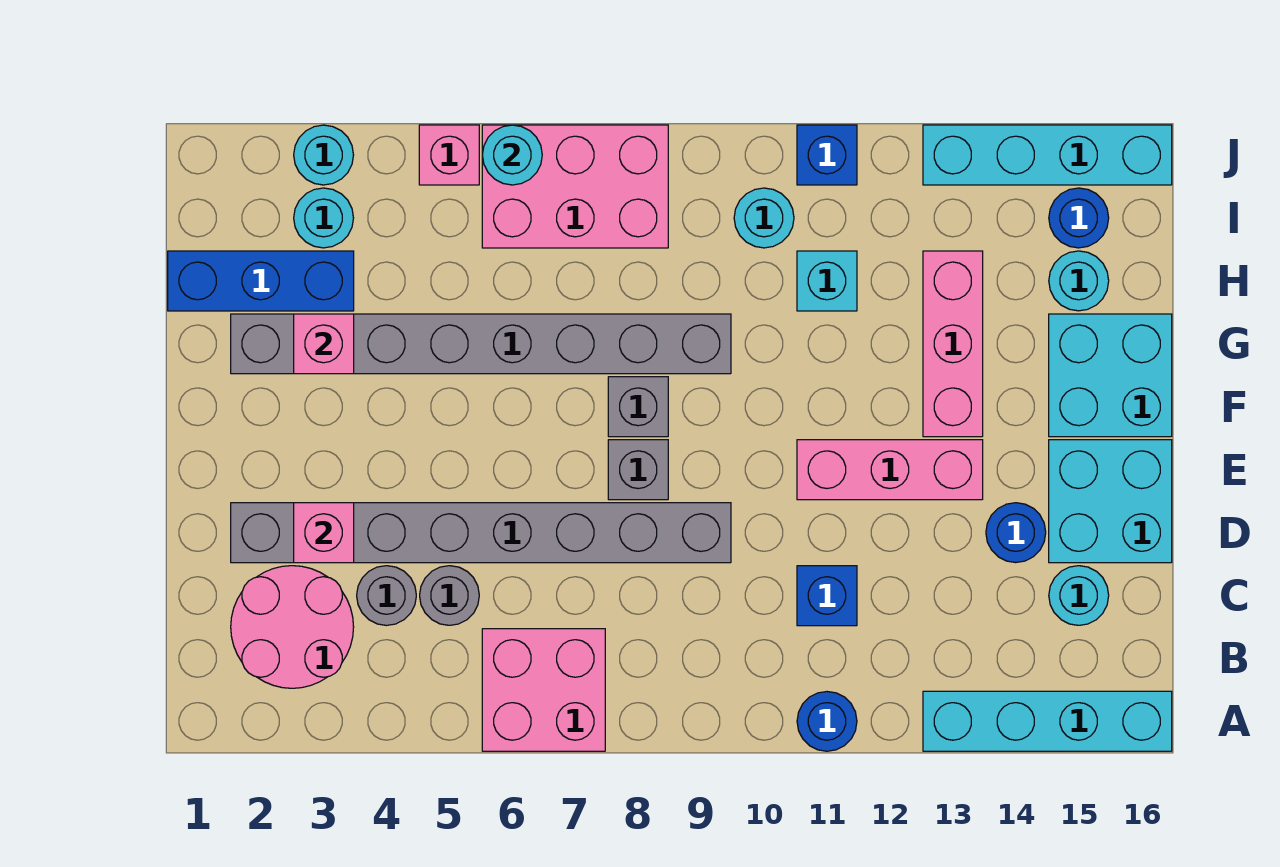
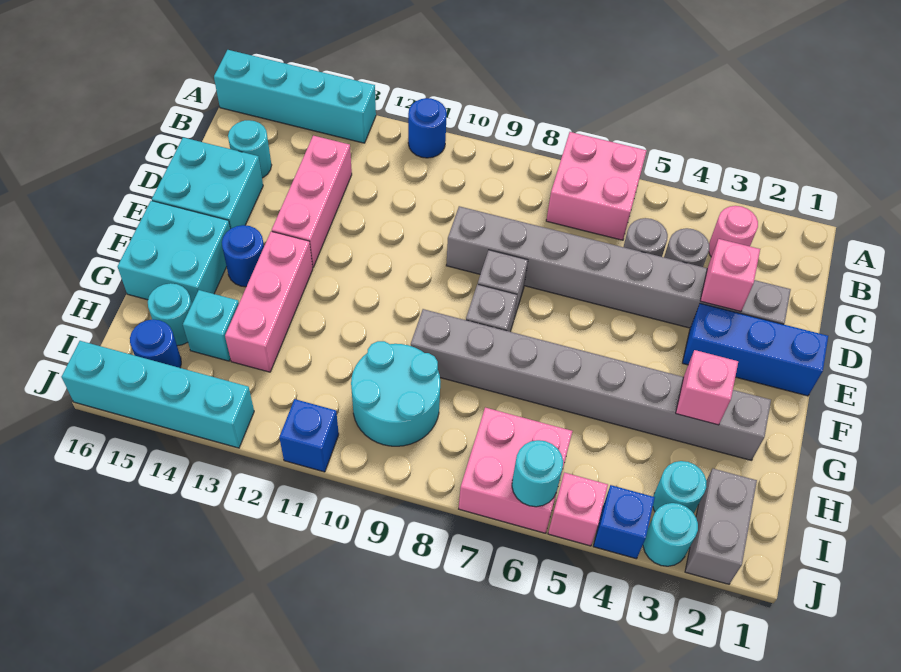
pink 2x2 round brick [231,566,354,688] -> pink 1x1 round brick [709,206,758,257]
blue 1x1 brick [797,566,857,626] -> blue 1x1 brick moved to [593,485,655,559]
blue 1x1 round brick [986,503,1046,563] -> blue 1x1 round brick moved to [222,225,264,287]
pink 1x3 brick [797,440,983,500] -> pink 1x3 brick turned to [272,136,352,267]
blue 1x3 brick [168,251,354,311] -> blue 1x3 brick moved to [682,303,828,396]
cyan 1x1 brick [797,251,857,311] -> cyan 1x1 brick moved to [183,290,239,361]
none -> grey 1x2 brick [685,469,757,584]
pink 2x3 brick [482,125,668,248] -> pink 2x2 brick [459,408,572,533]
cyan 1x1 round brick [734,188,794,248] -> cyan 2x2 round brick [351,341,440,446]

